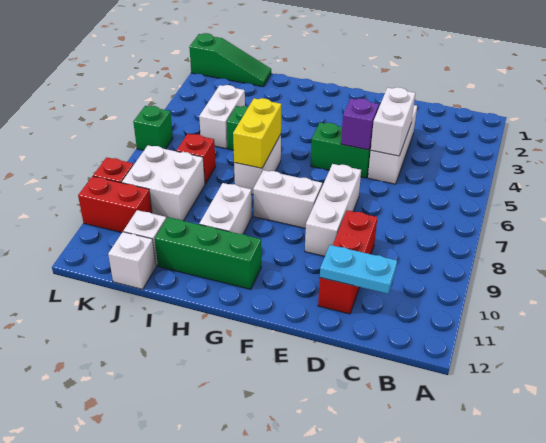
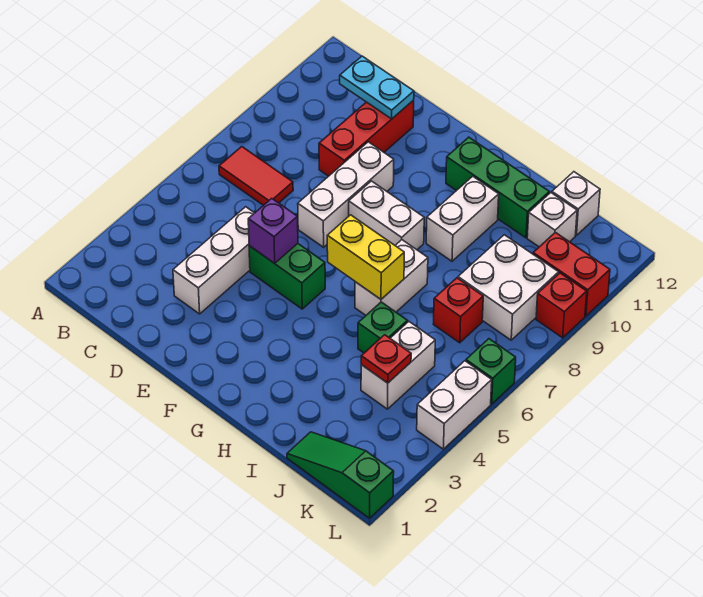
none -> red 1x2 tile [219,147,293,205]
white 1x2 brick [371,87,415,156] -> white 1x2 brick moved to [417,361,492,449]
yellow 1x2 brick [233,98,281,168] -> yellow 1x2 brick turned to [327,215,404,299]
none -> red 1x1 plate [361,335,411,383]

